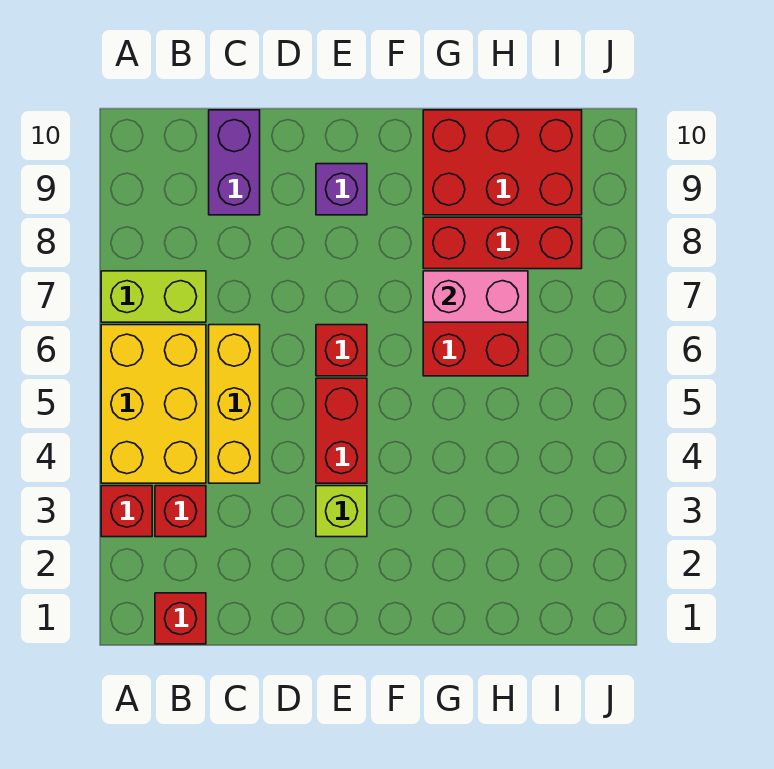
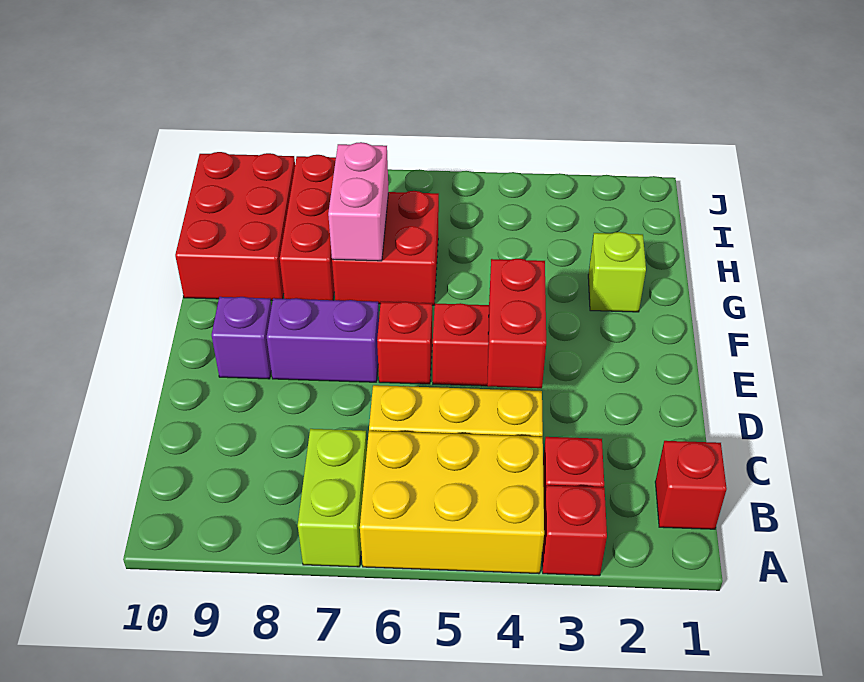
purple 1x2 brick [209,110,260,215] -> purple 1x2 brick moved to [267,298,379,382]
none -> red 1x2 brick [487,259,546,388]
lime 1x1 brick [316,486,367,537] -> lime 1x1 brick moved to [588,232,646,312]

